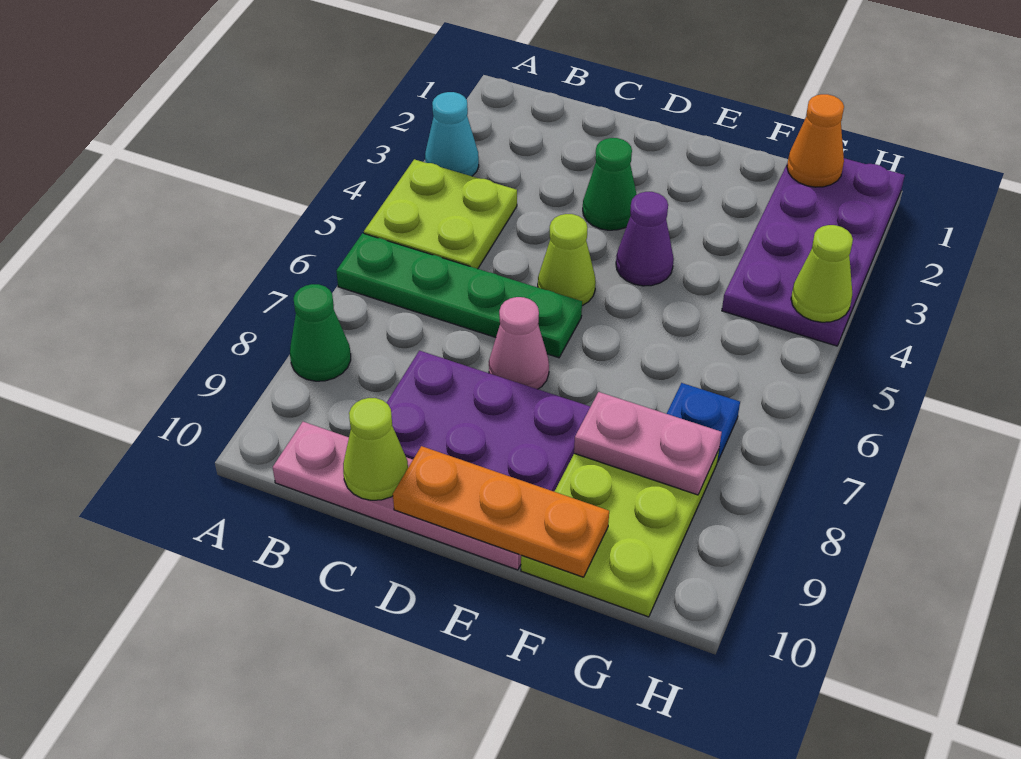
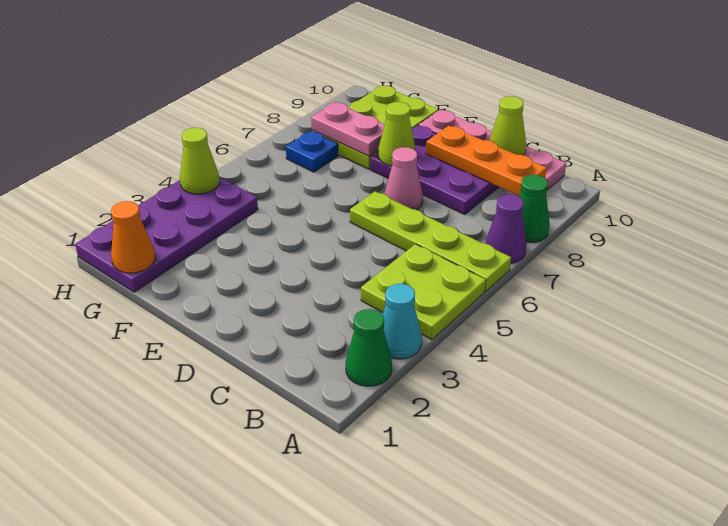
green 1x4 plate [336,233,582,358] -> lime 1x4 plate [350,191,511,291]
green 1x1 cone [583,138,637,230] -> green 1x1 cone moved to [346,309,392,386]
lime 1x1 cone [538,214,596,306] -> lime 1x1 cone moved to [378,102,416,166]
orange 1x3 plate [393,446,609,577] -> orange 1x3 plate moved to [426,126,547,196]
purple 1x1 cone [616,192,674,286] -> purple 1x1 cone moved to [485,194,527,263]

